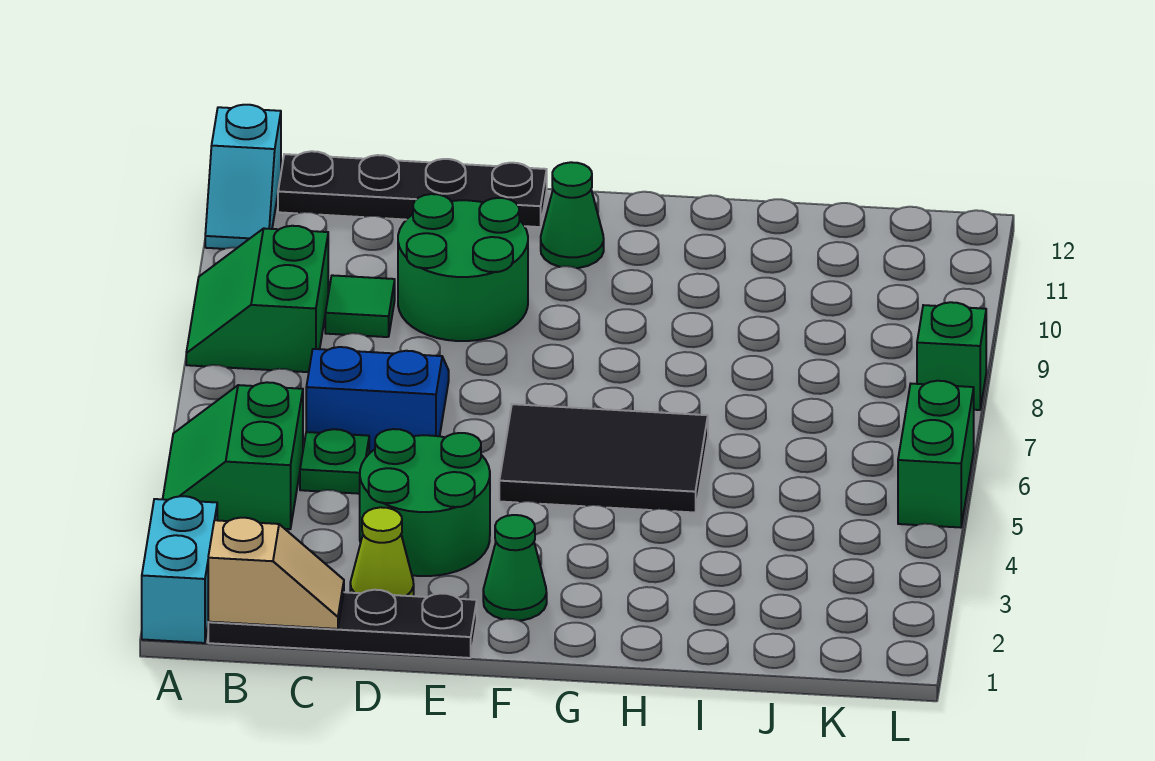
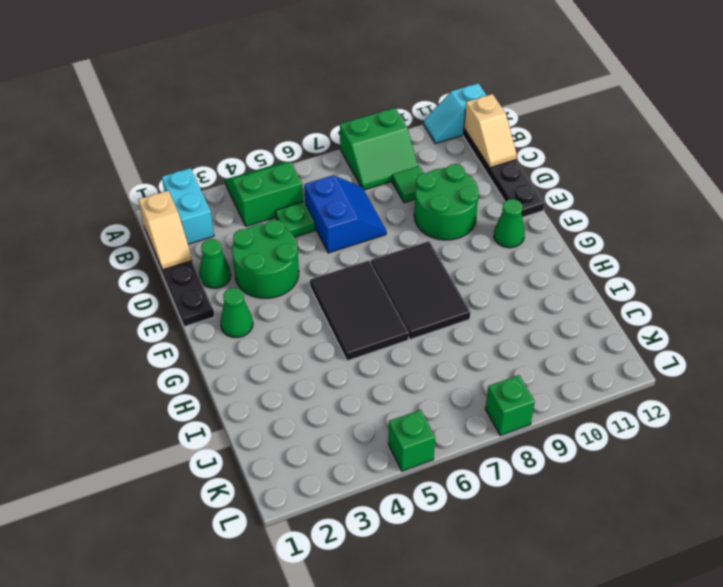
cyan 1x2 brick [142,496,217,643] -> cyan 1x2 brick turned to [162,168,214,244]
green 2x2 slope [186,226,328,372] -> green 2x2 slope turned to [340,108,418,190]
none -> tan 1x2 slope [464,94,517,168]
lime 1x1 cone [350,507,414,596] -> green 1x1 cone [199,239,231,288]
none -> black 2x3 tile [371,241,470,340]
green 1x2 brick [898,381,974,528] -> green 1x1 brick [388,410,435,471]

